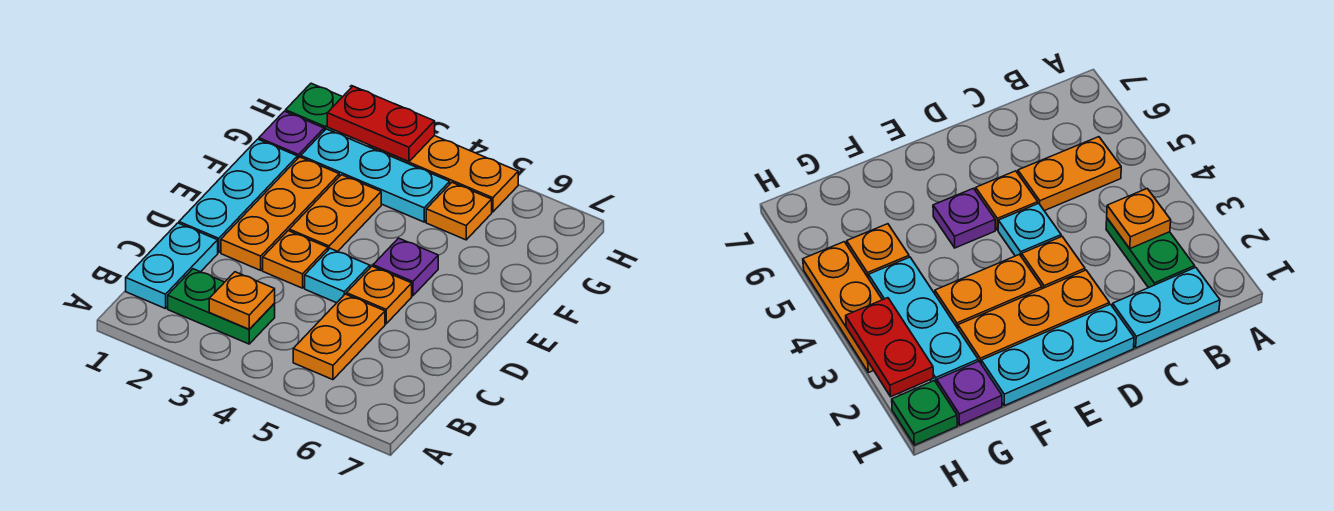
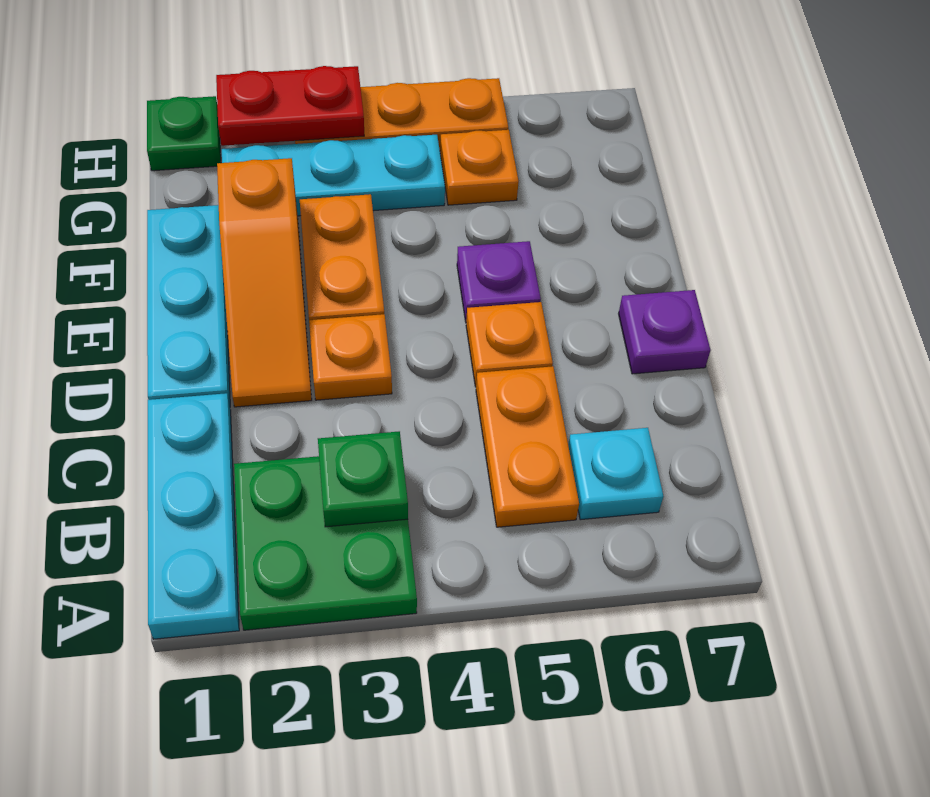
cyan 1x2 plate [126,223,218,309] -> cyan 1x3 plate [148,393,239,639]
green 1x2 plate [168,269,275,344] -> green 2x2 plate [234,456,417,630]
orange 1x1 plate [209,272,275,329] -> green 1x1 plate [318,431,408,527]
orange 1x3 plate [221,157,339,270] -> orange 1x3 slope [217,158,312,407]
cyan 1x1 plate [305,249,370,303] -> cyan 1x1 plate moved to [568,428,663,520]
purple 1x1 plate [259,111,324,159] -> purple 1x1 plate moved to [619,290,710,374]

